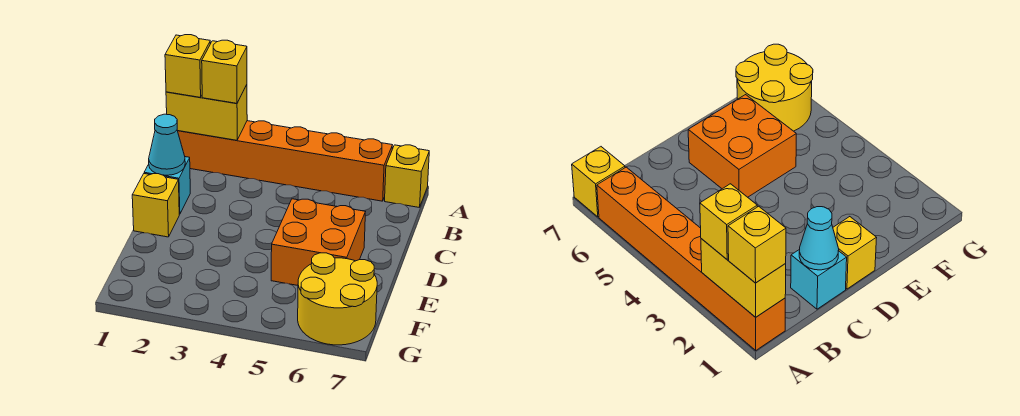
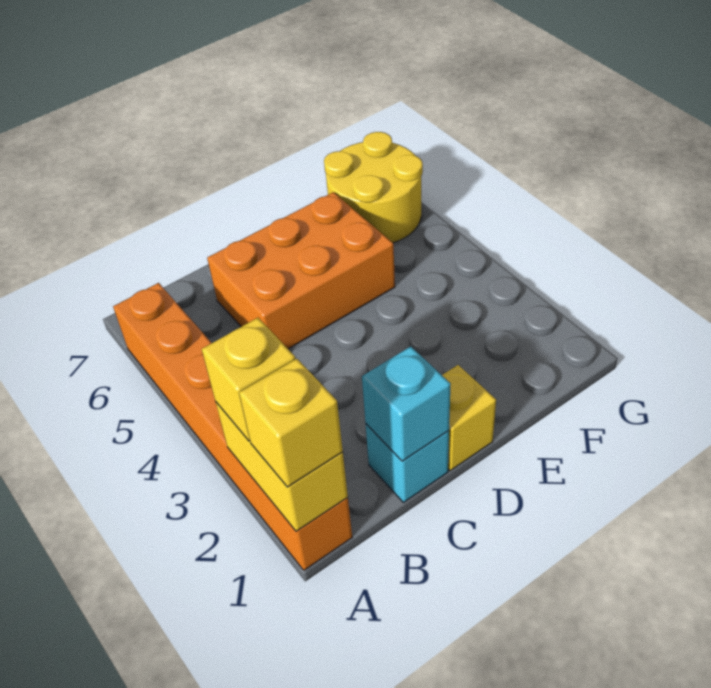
yellow 1x1 brick [385,145,429,207] -> none
cyan 1x1 cone [149,114,185,175] -> cyan 1x1 brick [362,347,451,461]
orange 2x2 brick [271,199,365,285] -> orange 2x3 brick [207,192,395,349]

